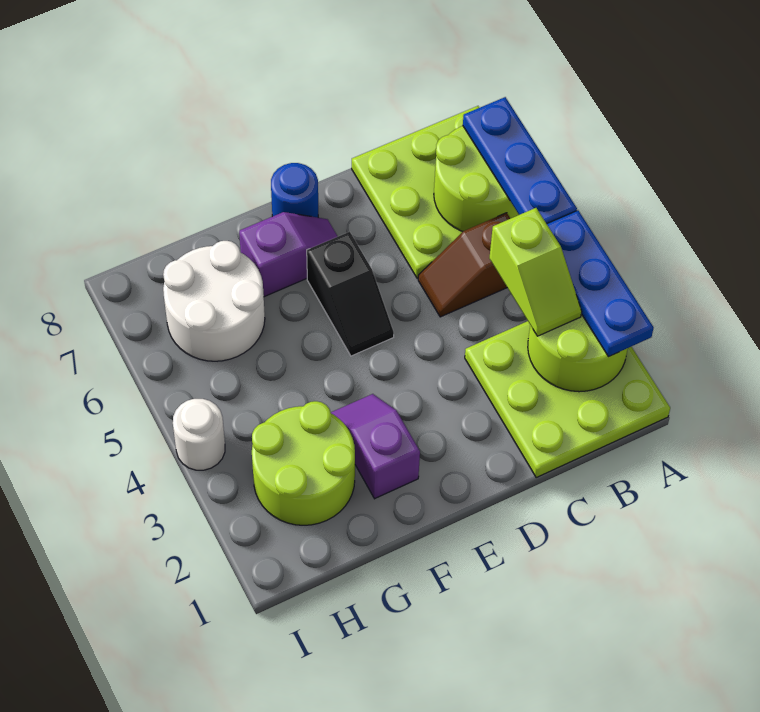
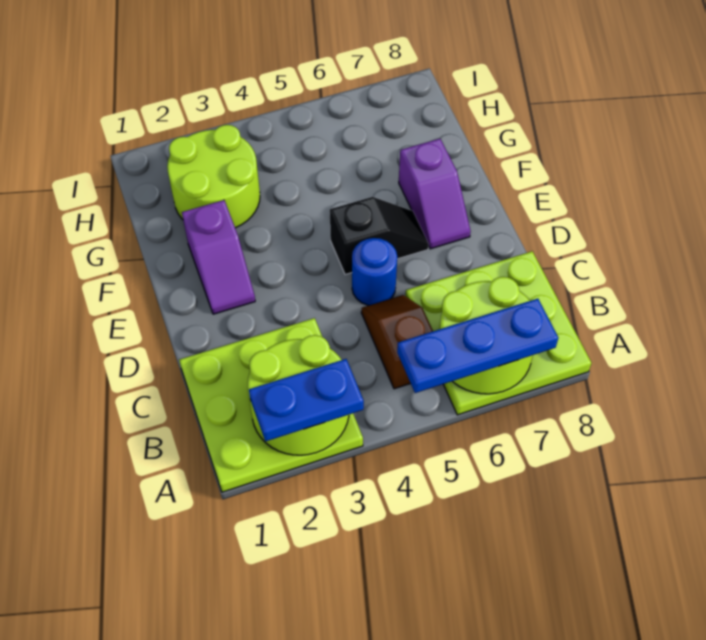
blue 1x3 plate [547,210,654,357] -> blue 1x2 plate [249,359,364,441]
lime 1x2 slope [489,208,582,336] -> none
black 1x2 slope [307,232,394,356] -> black 1x2 slope turned to [330,197,429,275]
blue 1x1 round brick [271,163,318,218] -> blue 1x1 round brick moved to [352,238,397,305]
purple 1x2 slope [331,394,420,499] -> purple 1x2 slope turned to [182,200,255,314]
white 2x2 round brick [163,241,265,361] -> none
white 1x1 round brick [173,399,225,470] -> none

